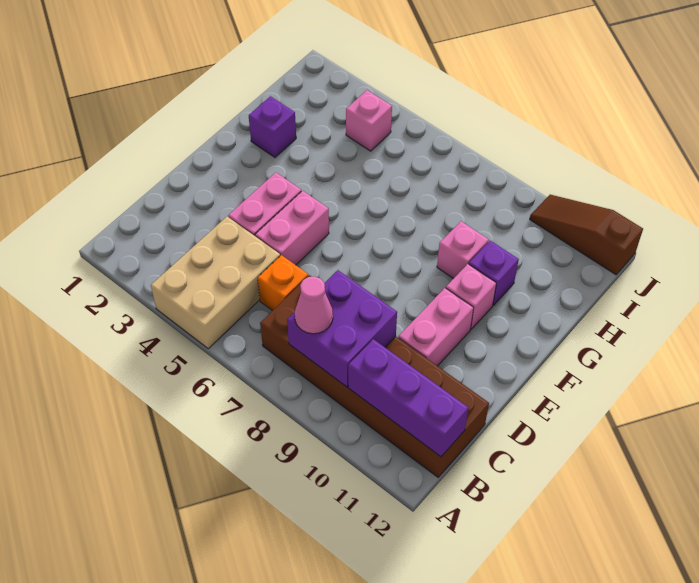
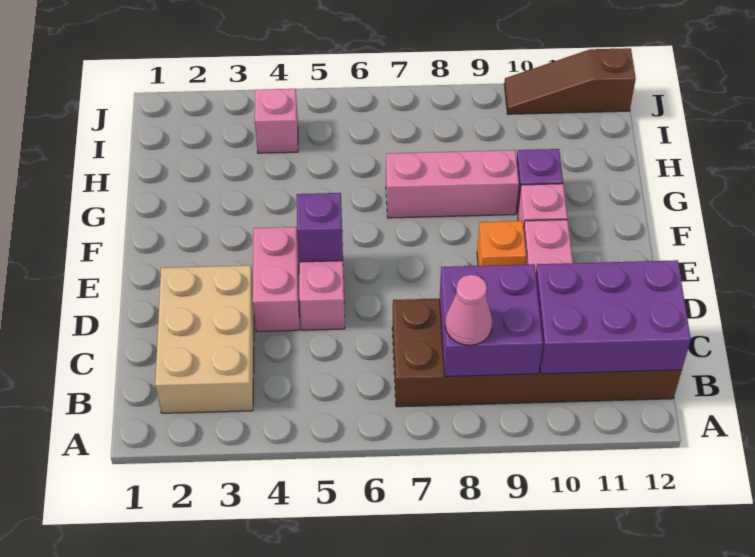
tan 2x3 brick [151,217,280,349] -> tan 2x3 brick moved to [155,265,254,413]
purple 1x3 brick [348,339,469,457] -> purple 2x3 brick [536,260,691,374]
orange 1x1 brick [258,255,308,311] -> orange 1x1 brick moved to [477,221,526,266]
purple 1x1 brick [249,96,296,157] -> purple 1x1 brick moved to [297,193,343,262]
pink 1x1 brick [437,221,489,279] -> pink 1x3 brick [386,150,519,218]

